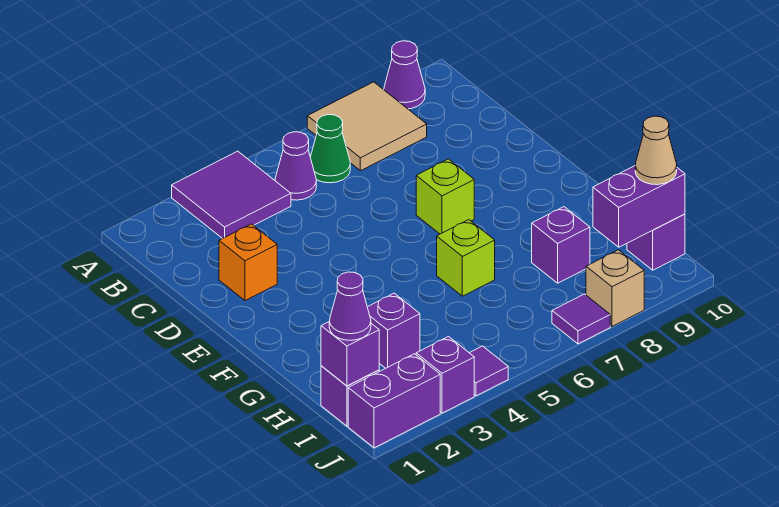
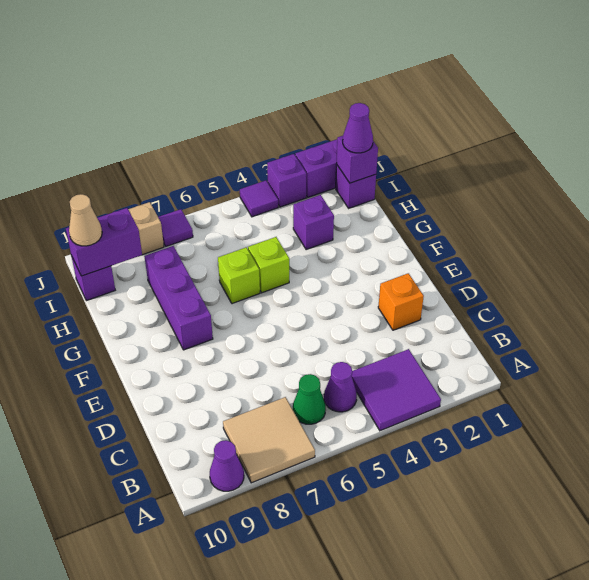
lime 1x1 brick [416,159,474,234] -> lime 1x1 brick moved to [248,237,289,293]
purple 1x1 brick [532,207,590,283] -> purple 1x3 brick [144,246,213,350]

